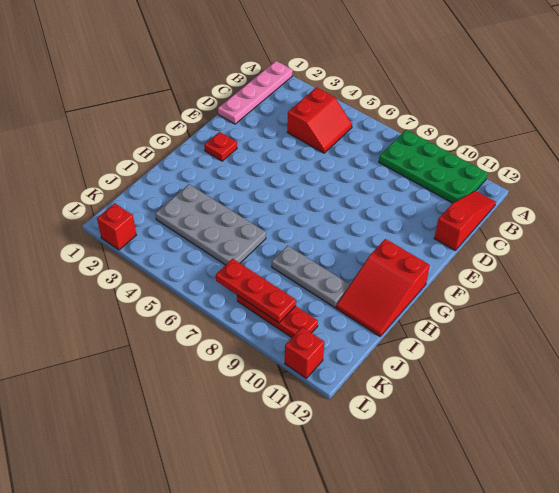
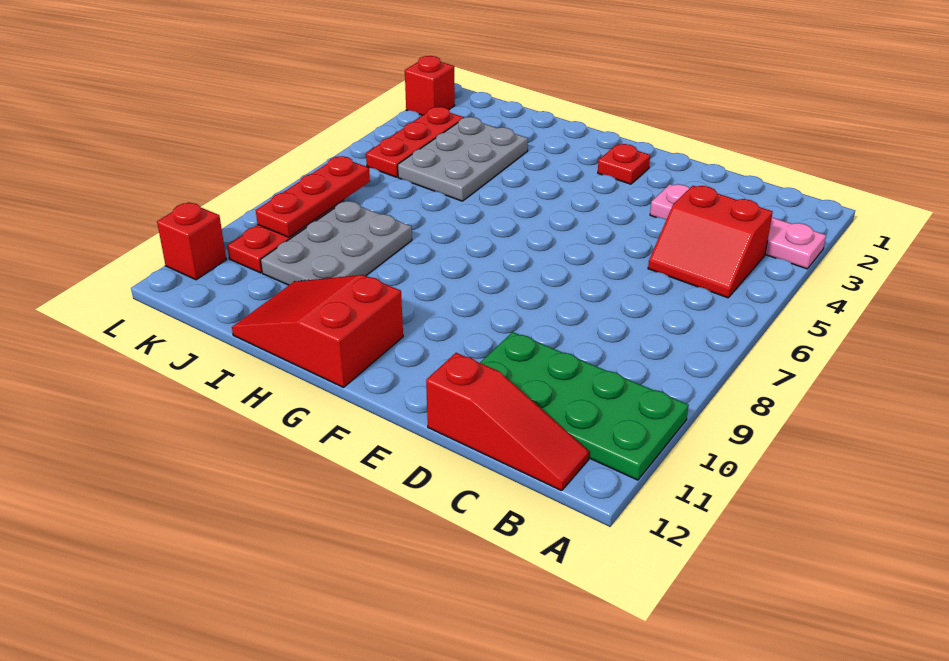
pink 1x4 plate [218,61,293,124] -> pink 1x4 plate moved to [650,184,826,269]
green 2x4 plate [379,130,488,203] -> green 2x4 plate turned to [480,332,689,480]
grey 2x4 plate [155,184,266,265] -> grey 2x3 plate [398,117,528,201]
grey 1x3 plate [272,246,350,308] -> grey 2x3 plate [261,201,412,285]
none -> red 1x3 plate [366,107,464,177]

